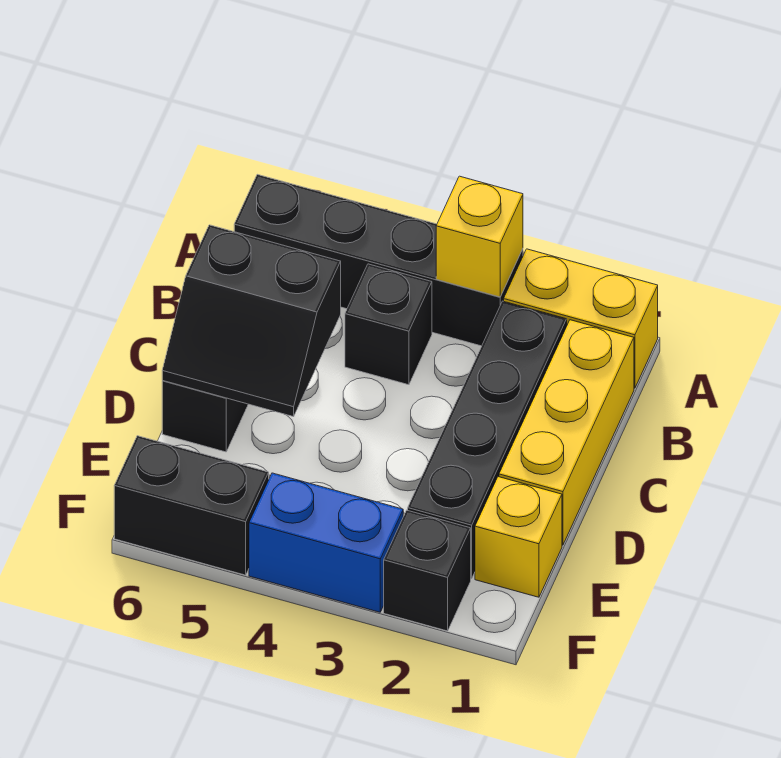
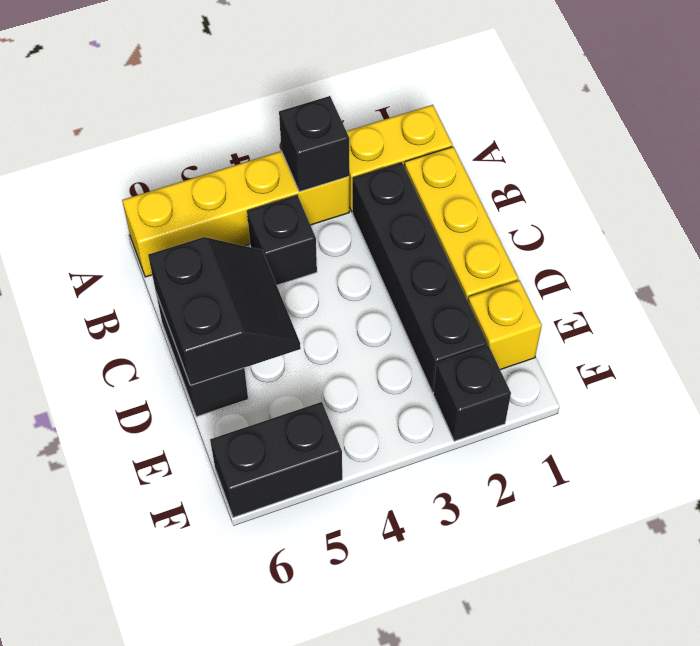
black 1x4 brick [234,174,523,346] -> yellow 1x4 brick [122,151,349,277]
yellow 1x1 brick [436,176,523,297] -> black 1x1 brick [279,96,349,192]
black 2x2 slope [162,225,341,417] -> black 2x2 slope turned to [148,237,301,385]
blue 1x2 brick [249,473,403,612] -> none

